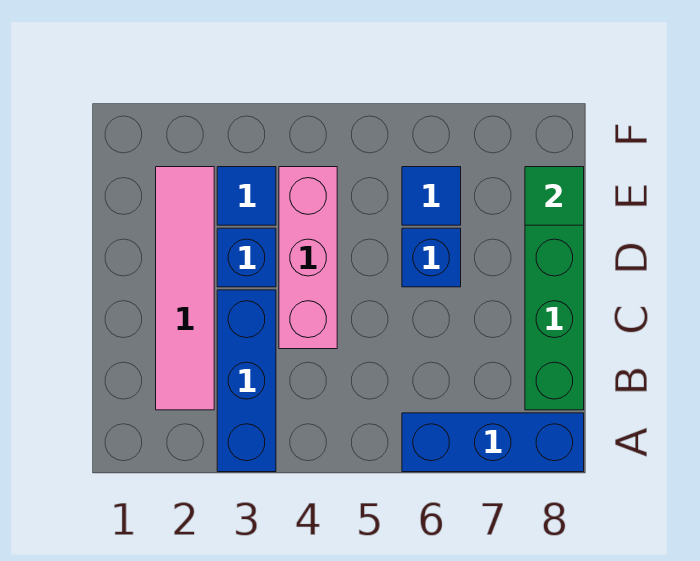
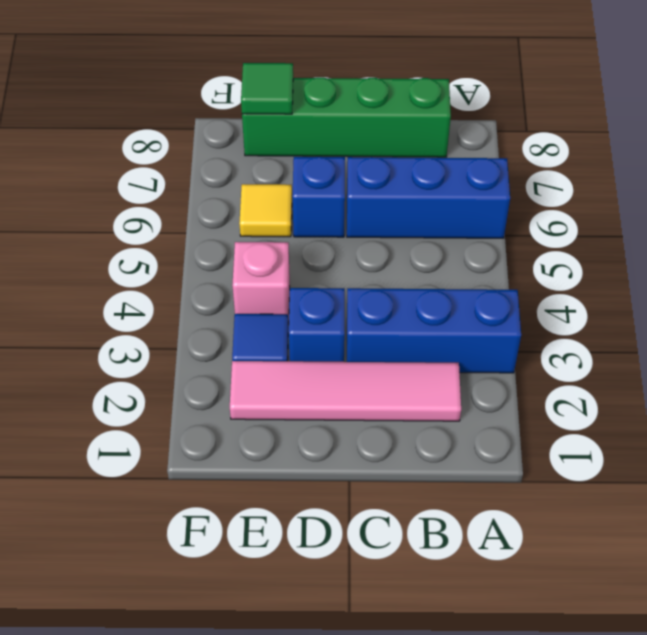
blue 1x3 brick [402,413,584,472] -> blue 1x3 brick turned to [347,157,510,238]
pink 1x3 brick [279,167,337,349] -> pink 1x1 brick [232,242,290,323]
blue 1x1 tile [402,167,461,225] -> yellow 1x1 tile [239,184,292,237]

